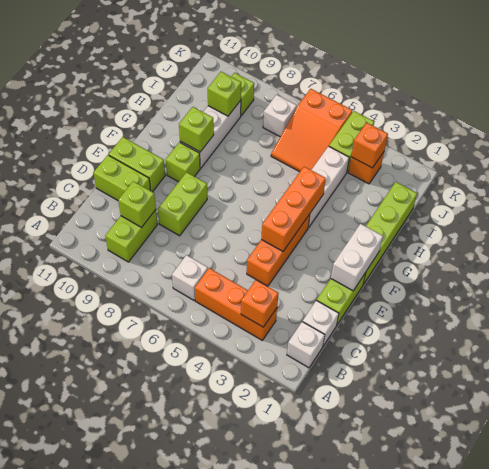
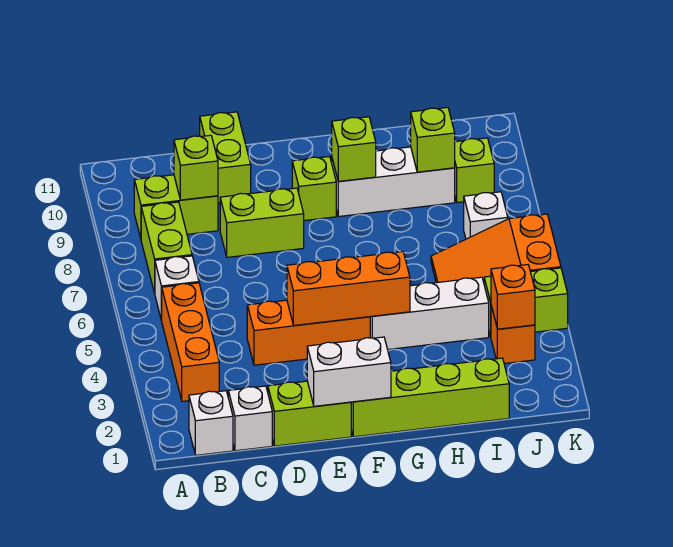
orange 1x1 brick [241,280,279,327] -> none
lime 1x2 brick [109,137,165,192] -> lime 1x2 brick moved to [141,202,192,293]

